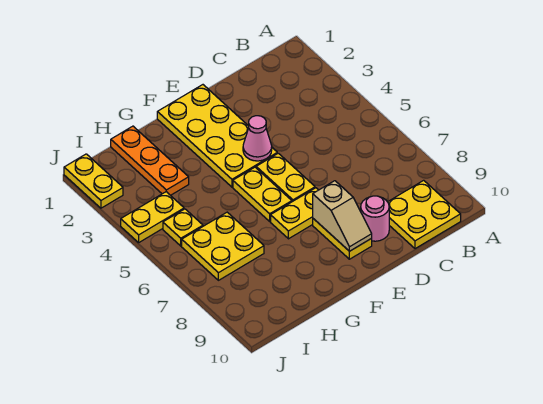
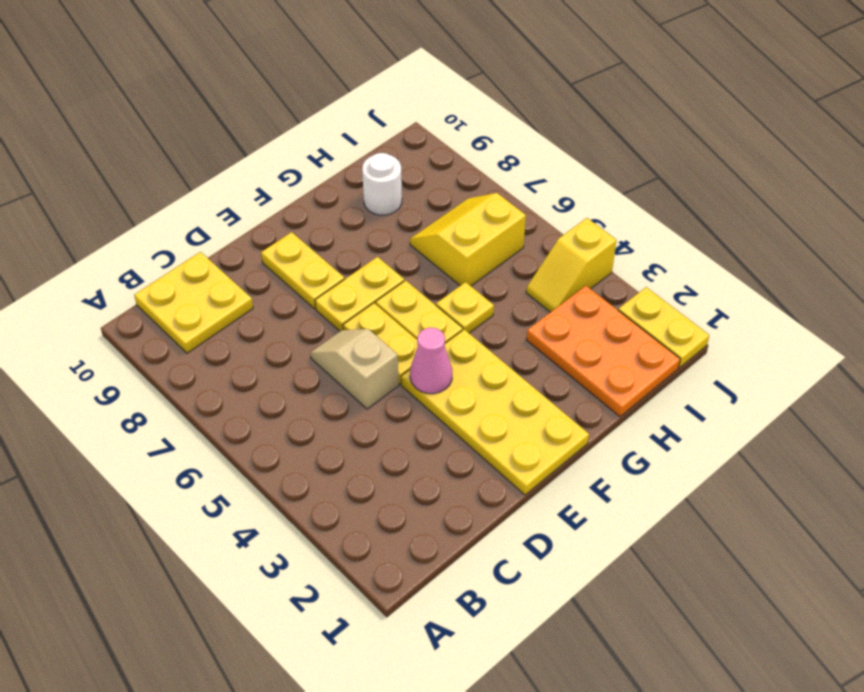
pink 1x1 round brick [361,196,389,241] -> none
tan 1x2 slope [313,181,372,251] -> tan 1x2 slope moved to [310,329,399,409]
orange 1x3 plate [111,126,189,195] -> orange 2x3 plate [526,286,680,417]
yellow 2x2 plate [182,212,264,280] -> yellow 2x2 slope [410,193,526,286]
none -> white 1x1 round brick [362,153,402,215]
yellow 1x2 plate [121,192,184,243] -> yellow 1x2 slope [526,218,617,312]
yellow 1x1 plate [163,209,203,246] -> yellow 1x1 plate moved to [436,282,494,333]

